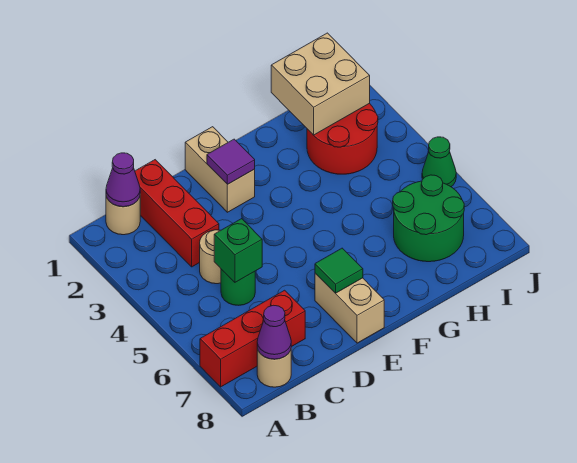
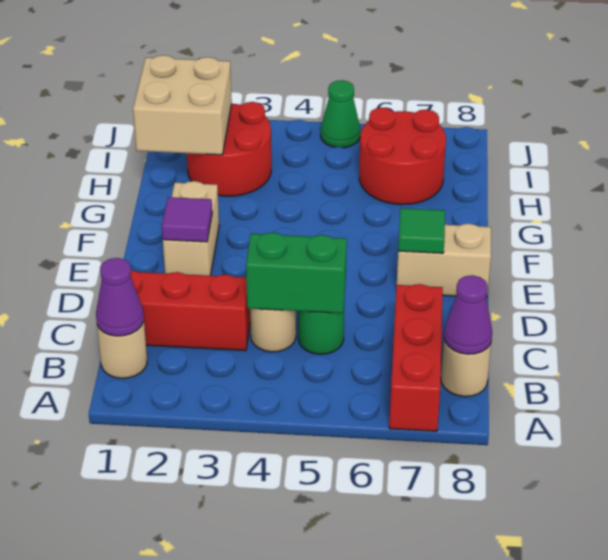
green 1x1 brick [214,219,262,282] -> green 1x2 brick [246,233,347,313]
tan 1x2 brick [185,127,255,212] -> tan 1x2 brick turned to [163,181,219,276]
green 2x2 round brick [393,175,464,262] -> red 2x2 round brick [359,108,446,205]

